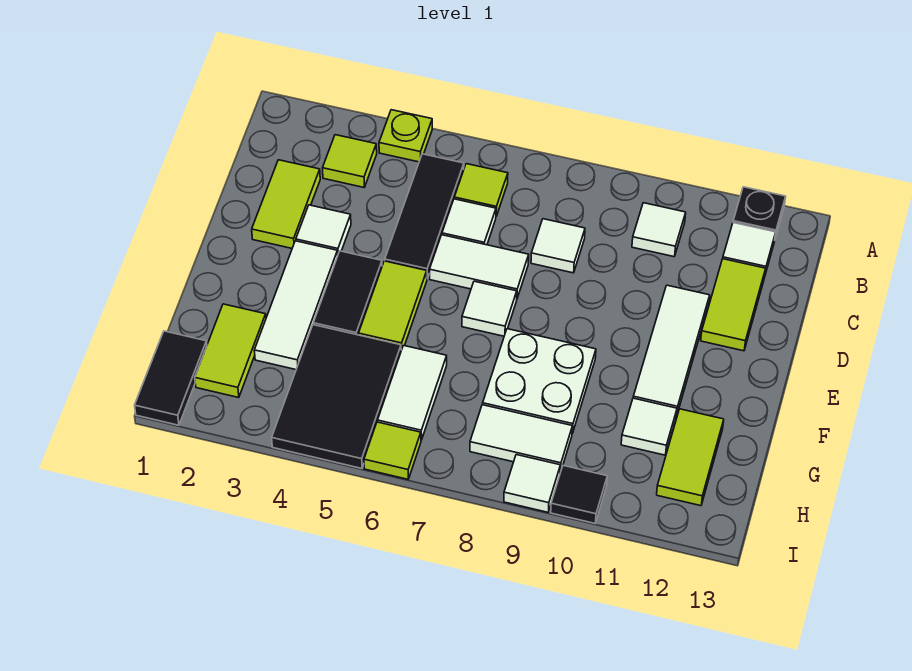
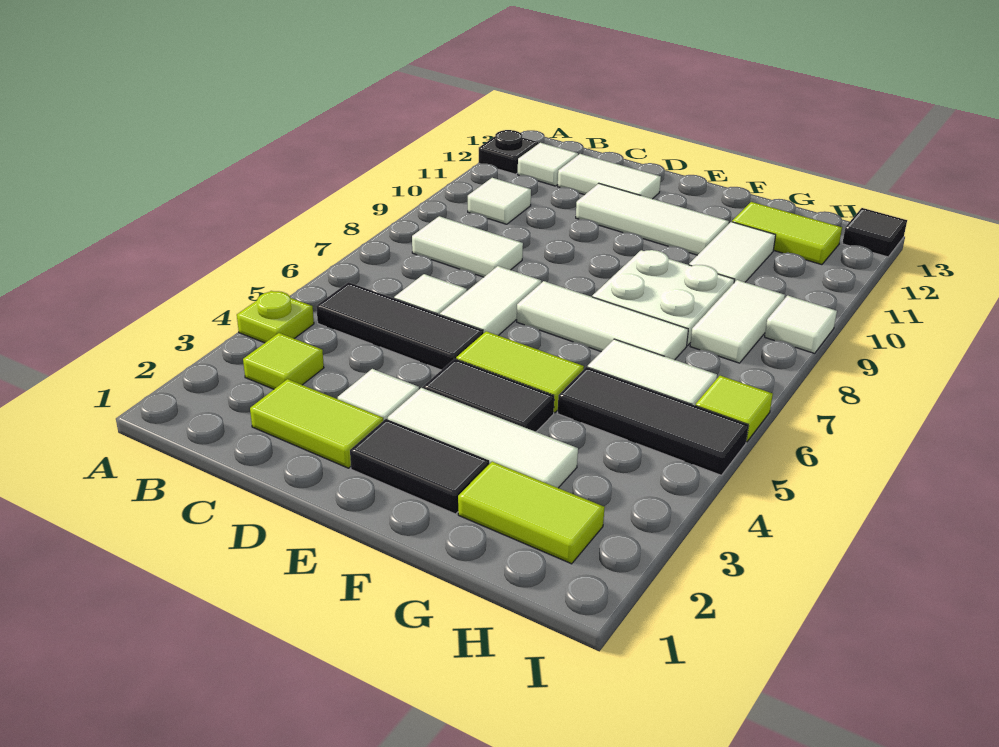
lime 1x1 tile [454,164,508,216] -> none
white 1x1 tile [531,219,585,273] -> white 1x2 tile [412,216,523,277]
lime 1x2 tile [701,259,766,351] -> white 1x2 tile [558,154,661,199]
white 1x1 tile [462,281,517,336] -> white 1x3 tile [517,281,688,360]
black 2x3 tile [272,325,401,469] -> black 1x3 tile [558,367,749,475]
white 1x1 tile [621,398,677,455] -> white 1x2 tile [689,222,776,282]
black 1x2 tile [135,331,207,425] -> black 1x2 tile moved to [350,419,489,514]
black 1x1 tile [551,466,607,523] -> black 1x1 tile moved to [842,208,907,257]

